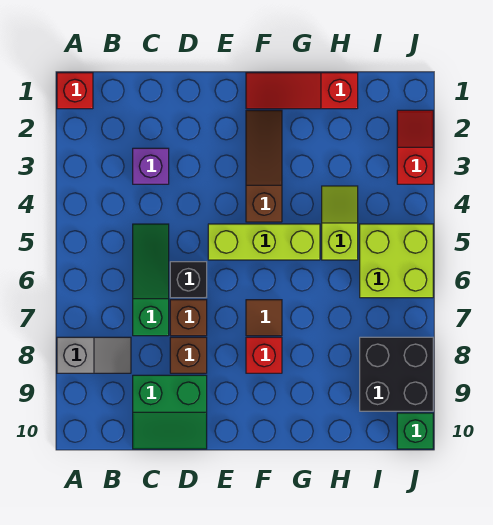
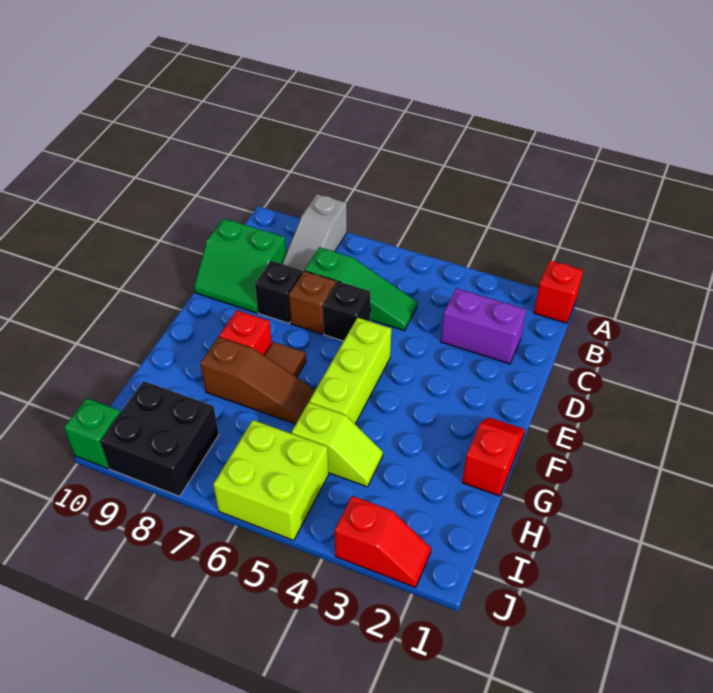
grey 1x2 slope [57,337,131,373] -> grey 1x3 slope [282,194,347,273]
purple 1x1 brick [133,148,169,184] -> purple 1x2 brick [441,288,526,364]
green 2x2 slope [133,375,207,449] -> green 2x2 slope turned to [194,218,286,313]
brown 1x1 brick [170,337,207,373] -> black 1x1 brick [255,261,302,323]
red 1x3 slope [246,73,358,109] -> red 1x2 slope [462,417,525,496]
brown 1x3 slope [246,110,282,222] -> brown 1x3 slope moved to [200,337,315,424]

